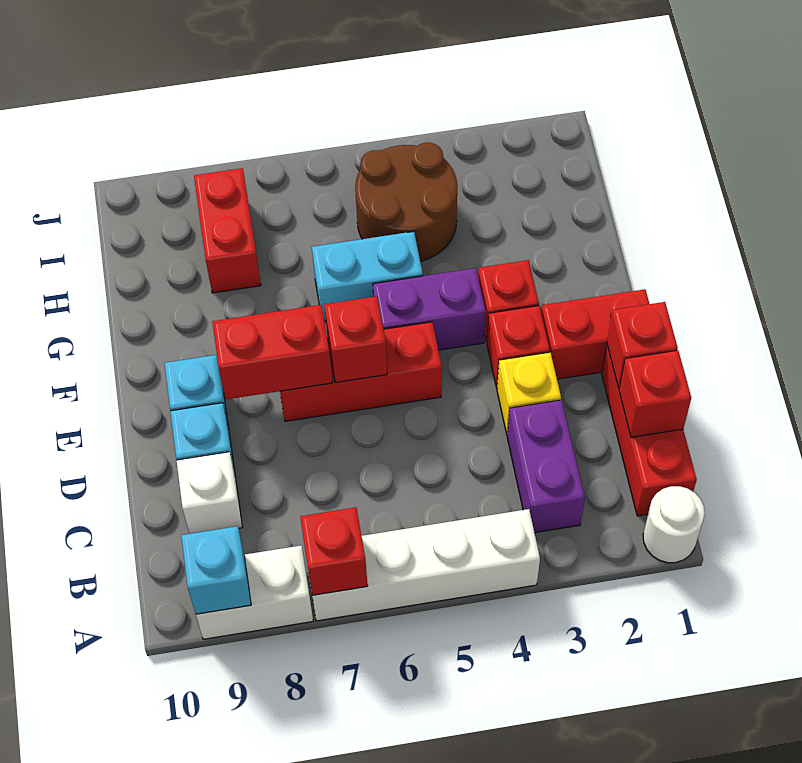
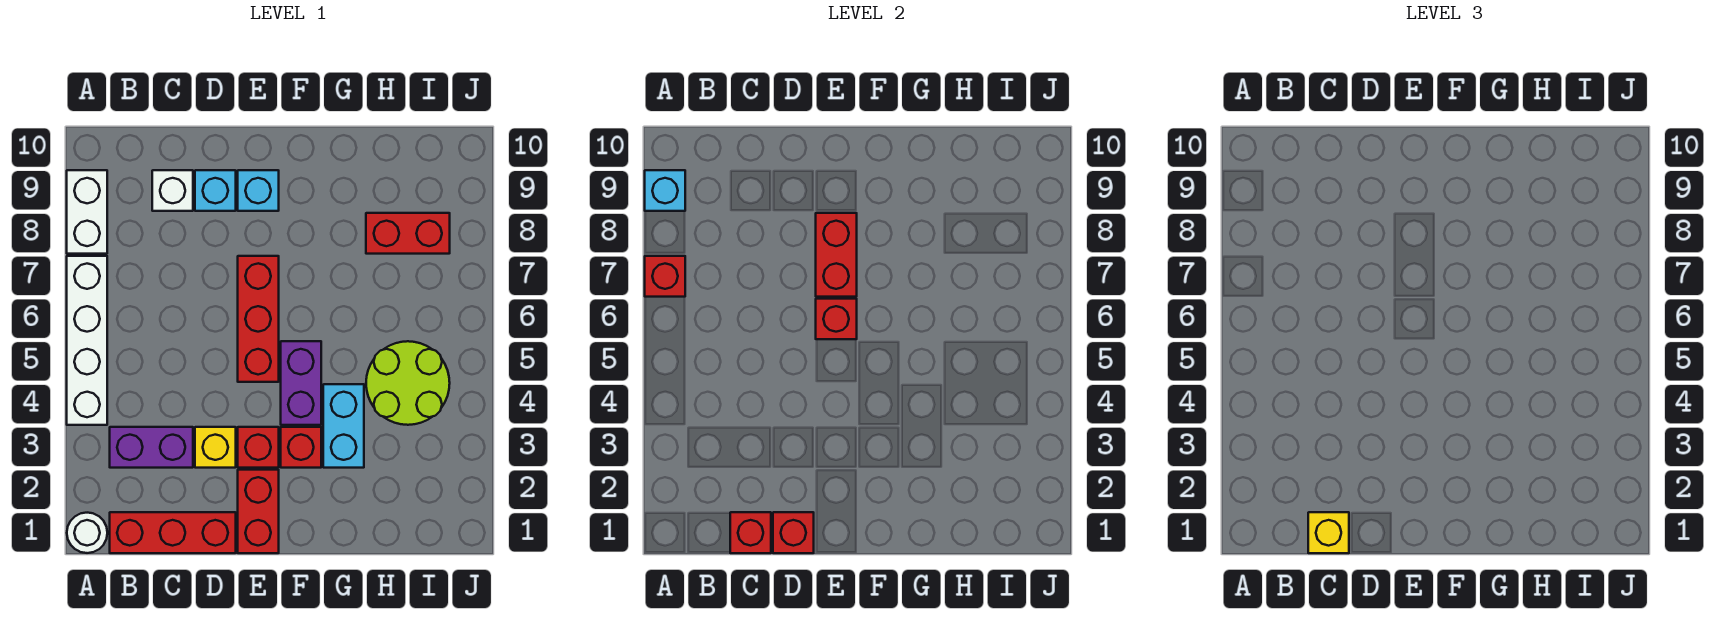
none -> yellow 1x1 brick [1308,512,1349,553]
cyan 1x2 brick [312,232,423,321] -> cyan 1x2 brick moved to [323,384,364,468]
brown 2x2 round brick [355,143,457,261] -> lime 2x2 round brick [366,341,450,425]

